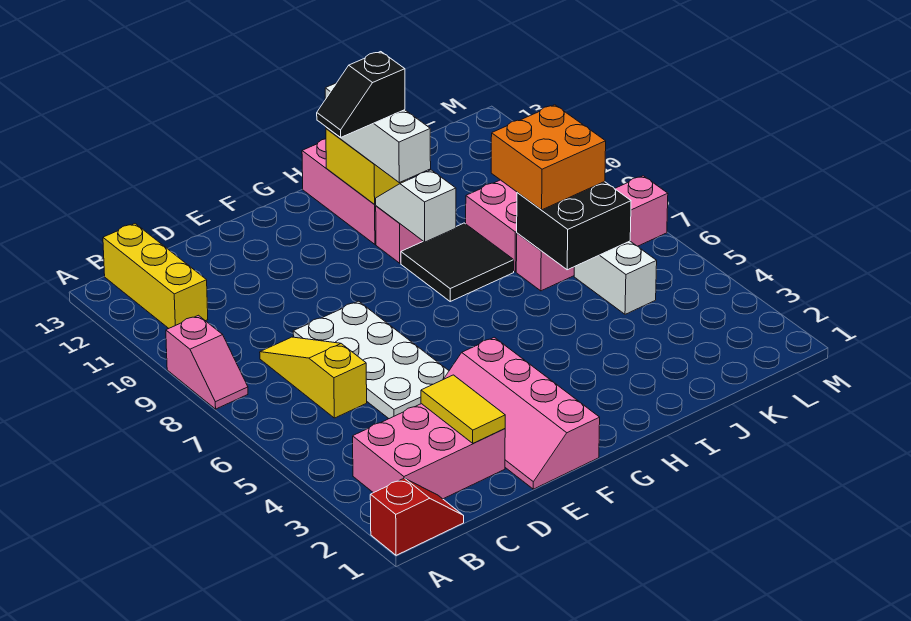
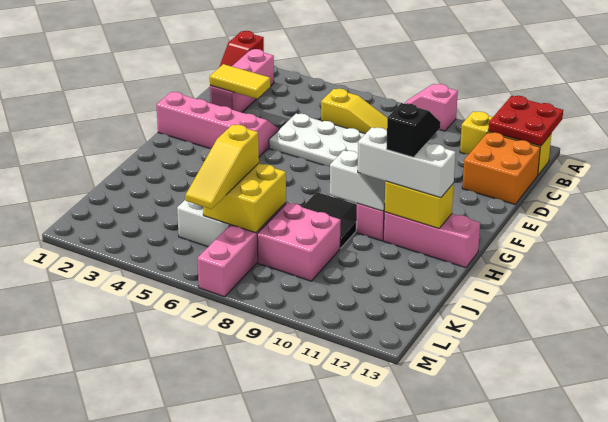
none -> red 2x2 plate [488,96,563,146]
pink 2x3 brick [353,404,505,499] -> pink 1x3 brick [210,49,274,112]
black 2x2 brick [517,182,631,270] -> yellow 2x2 brick [203,163,286,233]
none -> yellow 1x3 slope [185,125,259,209]
orange 2x2 brick [491,105,606,210] -> orange 2x2 brick moved to [462,132,540,204]

